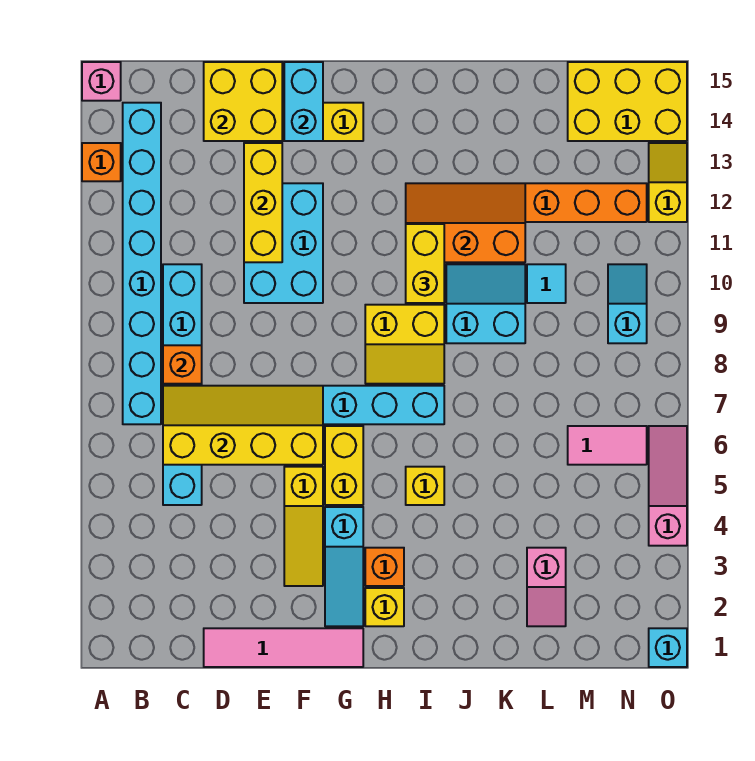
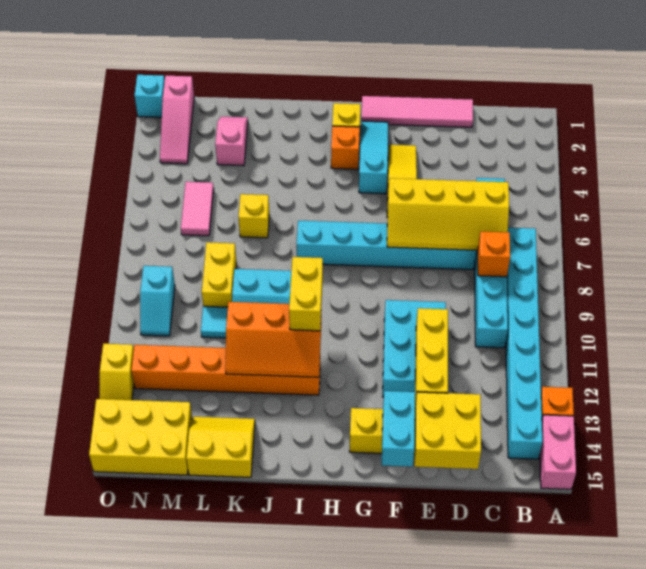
pink 1x1 brick [82,62,121,101] -> pink 1x2 brick [540,415,576,489]
yellow 1x2 brick [325,426,363,505] -> yellow 1x2 brick moved to [202,242,236,307]
yellow 2x2 slope [365,305,444,384] -> yellow 2x2 slope moved to [186,417,255,477]
yellow 1x1 brick [406,467,444,505] -> yellow 1x1 brick moved to [239,194,269,238]
pink 1x2 tile [568,426,647,465] -> pink 1x2 tile turned to [181,182,214,236]
pink 1x3 slope [649,426,687,546] -> pink 1x3 slope moved to [160,76,194,164]

